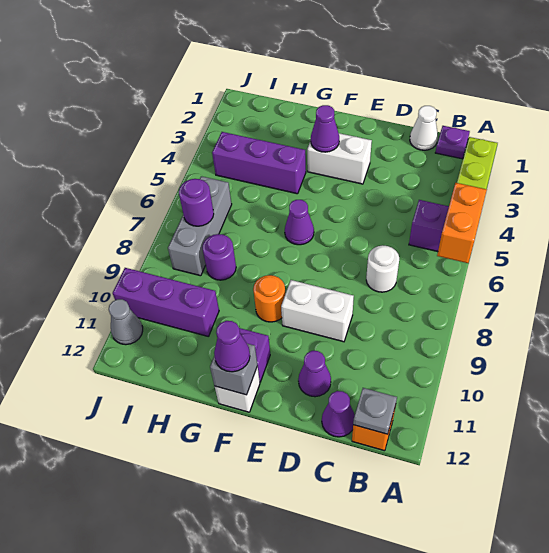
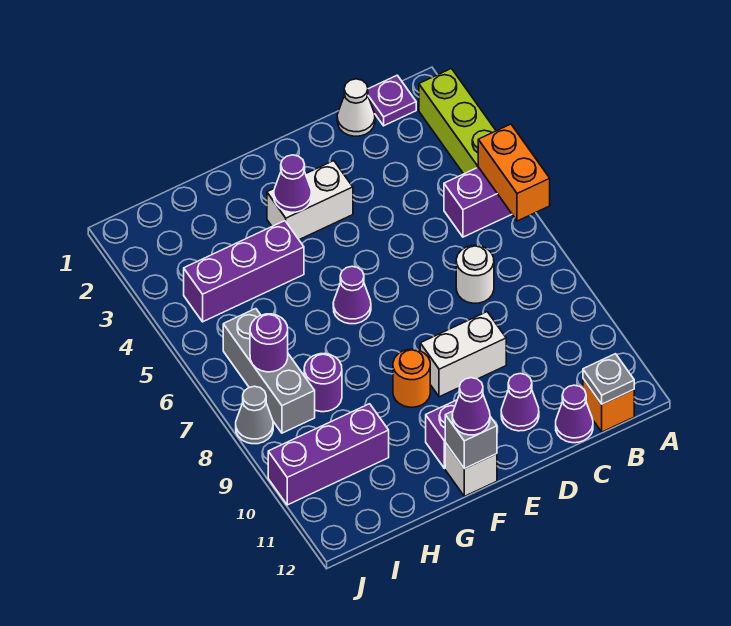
grey 1x1 cone [109,299,143,345] -> grey 1x1 cone moved to [236,386,273,444]

